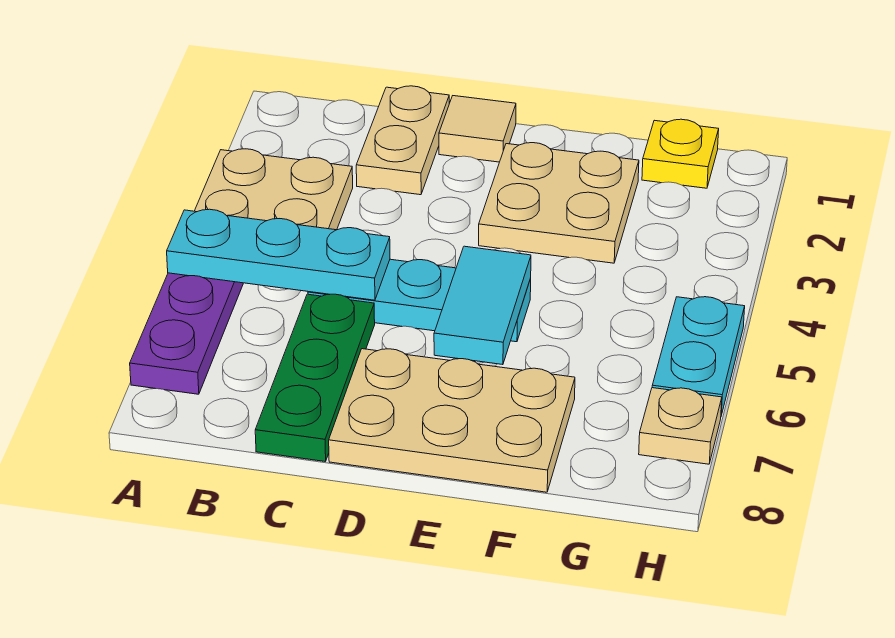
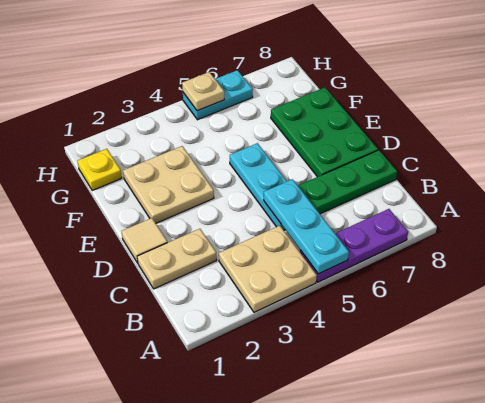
tan 2x3 plate [329,349,575,492] -> green 2x3 plate [271,87,378,177]
cyan 1x2 tile [434,246,531,365] -> none
tan 1x1 plate [639,388,722,464] -> tan 1x1 plate moved to [182,72,224,111]

